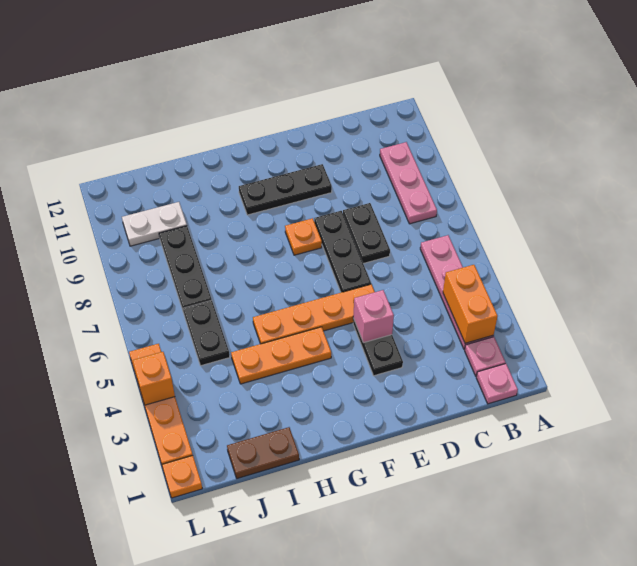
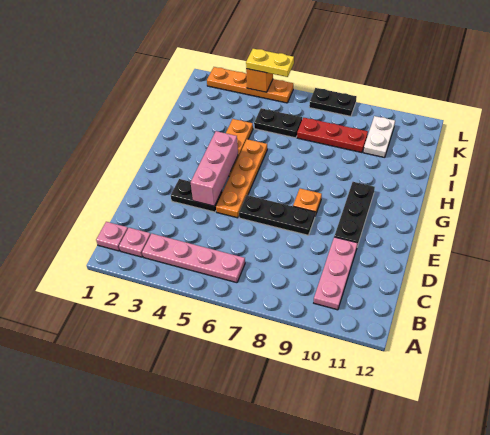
orange 1x2 brick [443,265,498,343] -> none
pink 1x3 plate [380,142,437,224] -> pink 1x3 plate turned to [314,237,358,310]
black 1x2 plate [343,203,390,264] -> black 1x2 plate moved to [309,88,357,116]
pink 1x1 brick [353,290,394,343] -> pink 1x3 brick [191,131,238,206]
brown 1x2 plate [227,427,299,479] -> none
black 1x3 plate [159,226,212,310] -> red 1x3 plate [297,118,368,153]
orange 1x1 plate [162,456,202,498] -> none
none -> yellow 1x2 plate [246,49,294,77]

